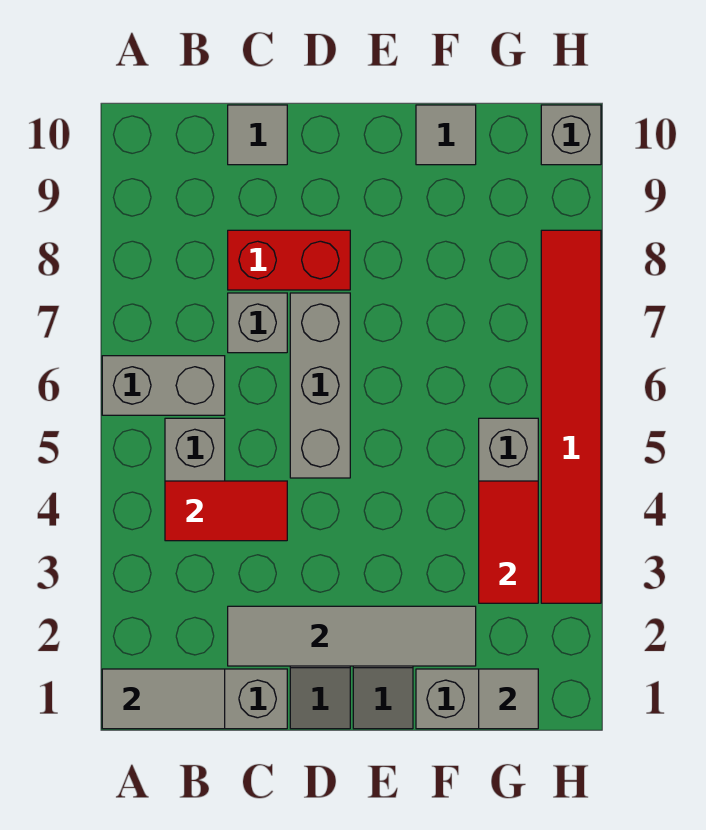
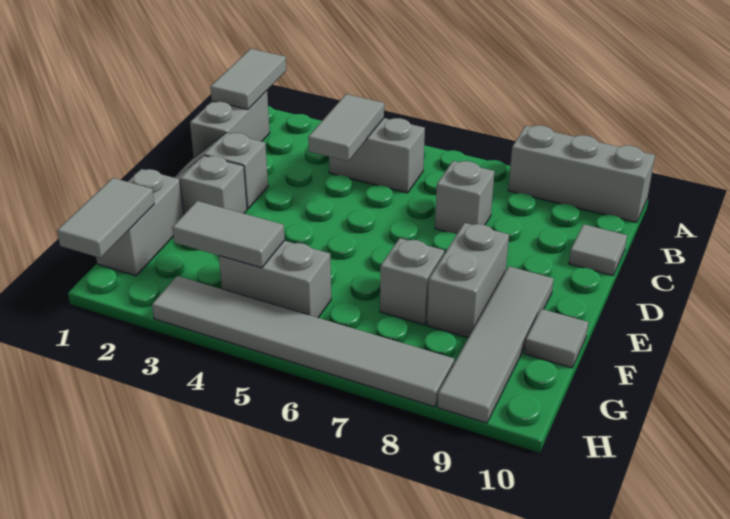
grey 1x2 brick [102,356,225,415] -> grey 1x2 brick moved to [427,223,509,338]
red 1x2 tile [165,481,287,541] -> grey 1x2 tile [308,94,384,161]
grey 1x4 tile [228,606,476,666] -> grey 1x4 tile moved to [437,266,554,423]
red 1x2 brick [228,230,350,290] -> none
grey 1x3 brick [290,293,350,478] -> grey 1x3 brick moved to [508,125,655,223]
grey 1x1 tile [479,669,538,729] -> grey 1x2 tile [57,178,154,258]
red 1x2 tile [479,481,538,603] -> grey 1x2 tile [172,201,284,268]
red 1x6 tile [541,230,601,603] -> grey 1x6 tile [152,276,454,407]
grey 1x1 brick [541,105,601,165] -> grey 1x1 brick moved to [380,238,444,325]

